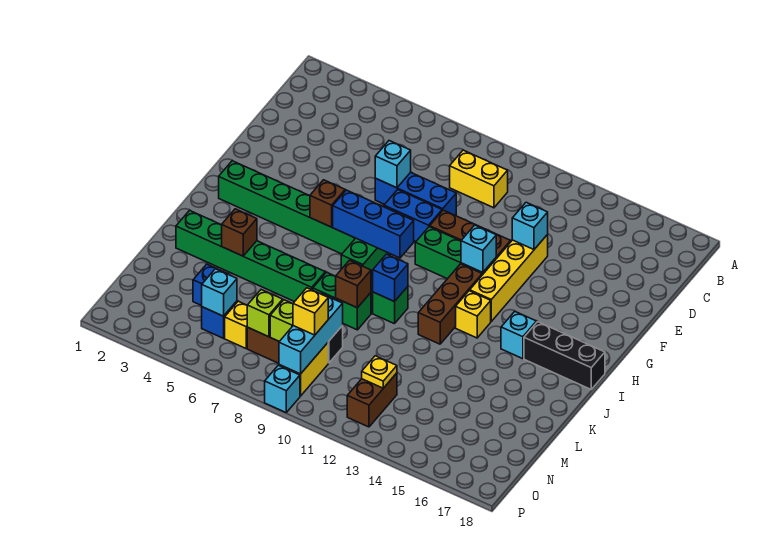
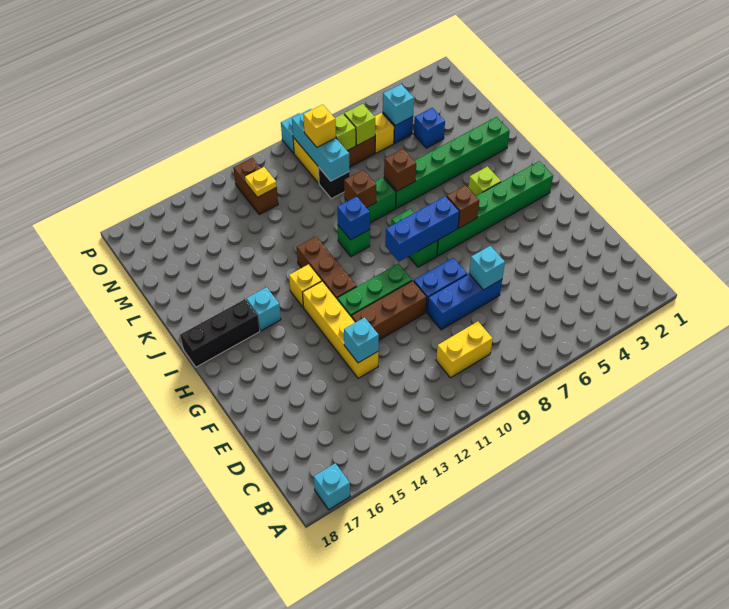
cyan 1x1 brick [461,225,496,273] -> cyan 1x1 brick moved to [314,463,350,510]
none -> lime 1x1 brick [468,167,501,196]
brown 1x1 brick [222,209,257,256] -> brown 1x1 brick moved to [384,149,416,191]

